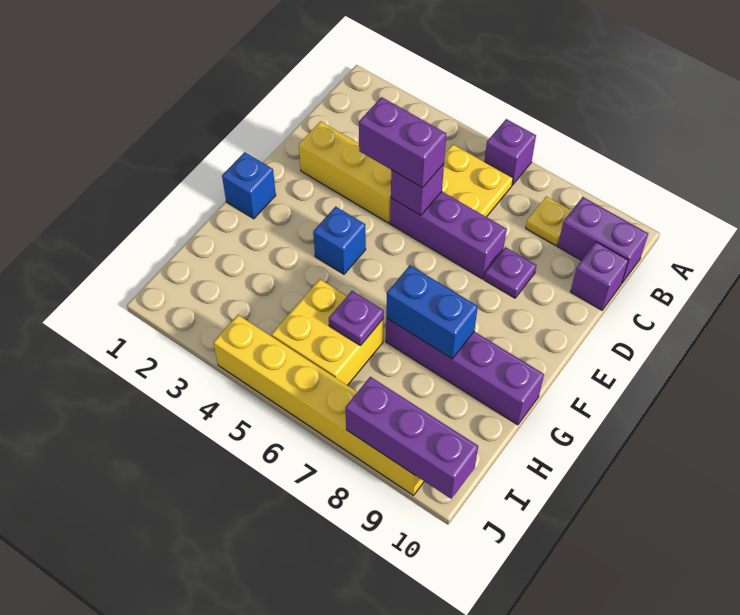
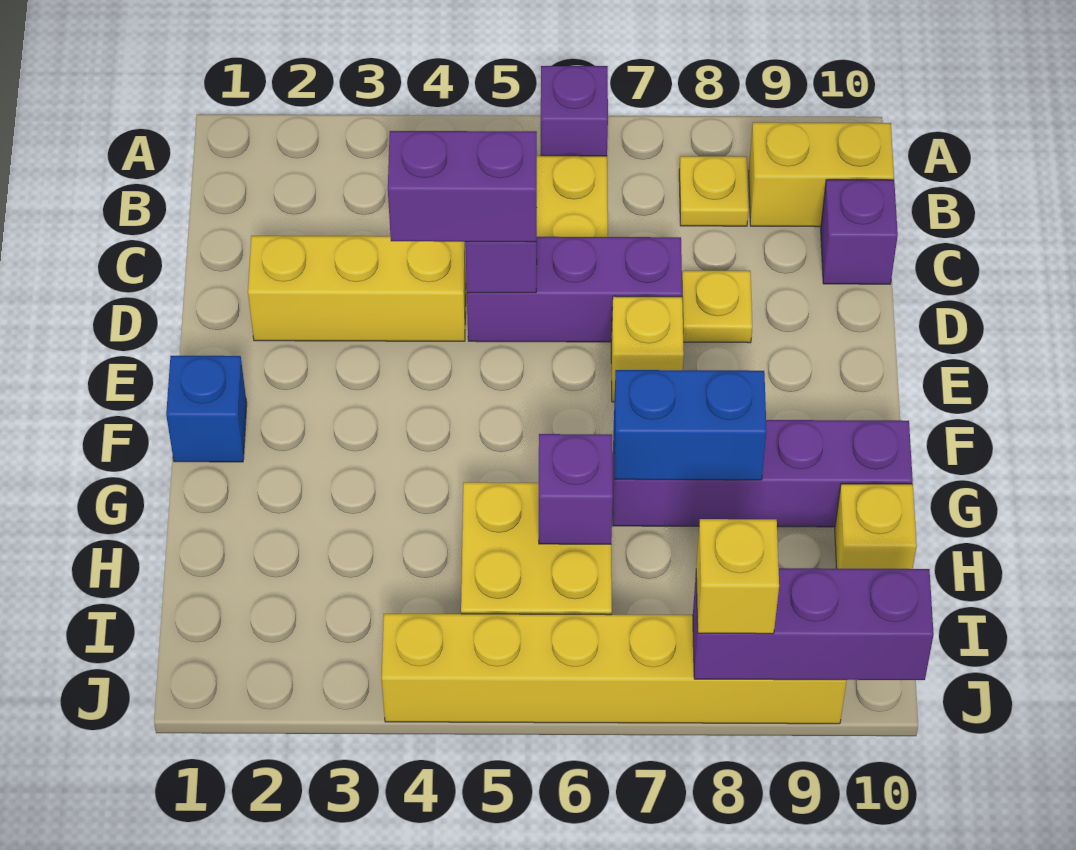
purple 1x2 brick [558,197,648,283] -> yellow 1x2 brick [749,122,894,227]
purple 1x1 plate [484,247,536,298] -> yellow 1x1 plate [682,271,752,343]
none -> yellow 1x1 brick [611,296,684,402]
blue 1x1 brick [313,207,366,274] -> none
purple 1x1 plate [329,291,384,346] -> purple 1x1 brick [539,434,613,544]
none -> yellow 1x1 brick [835,484,917,569]
none -> yellow 1x1 brick [696,519,779,634]

